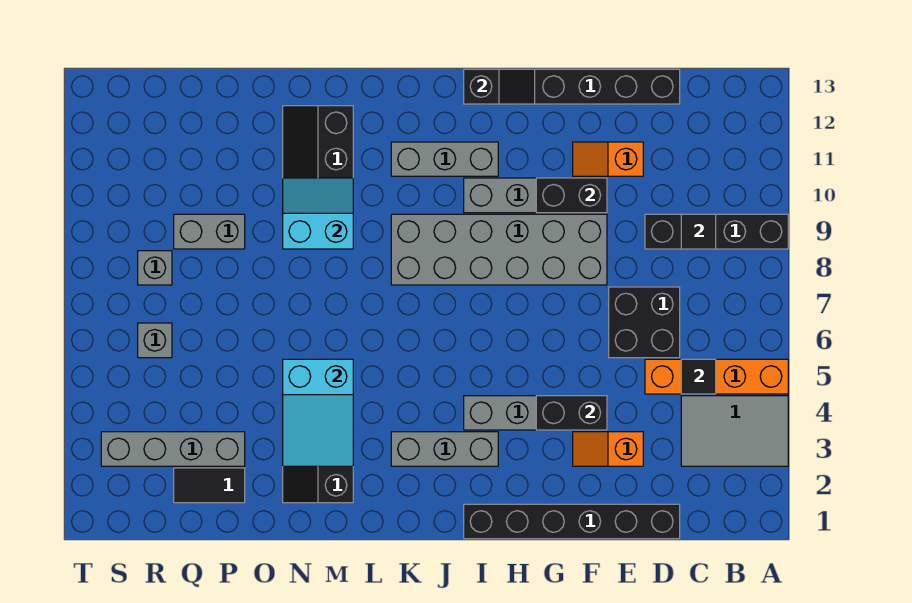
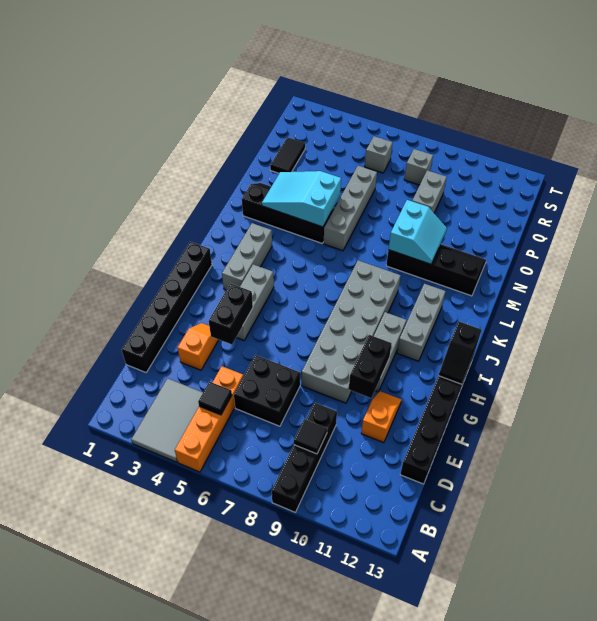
grey 1x4 brick [101,432,245,466] -> grey 1x4 brick moved to [324,166,377,251]

